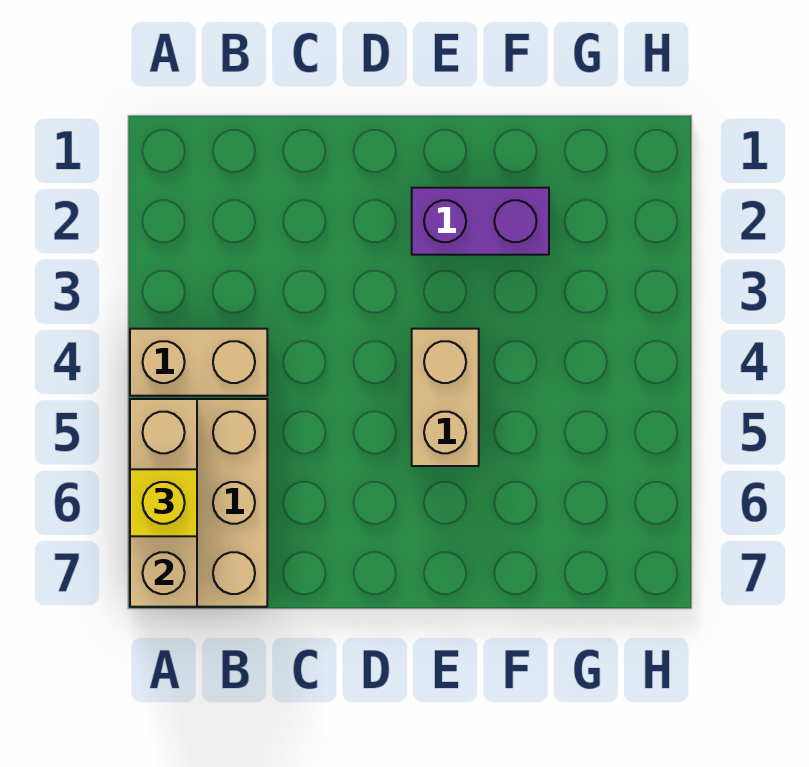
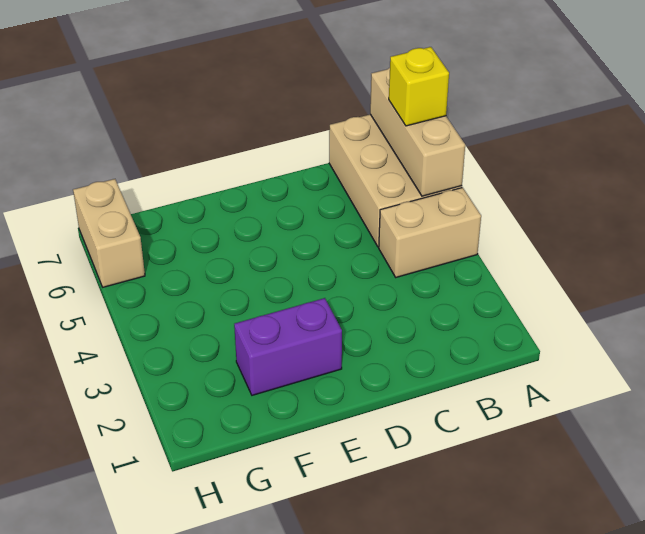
tan 1x2 brick [412,329,479,466] -> tan 1x2 brick moved to [73,179,145,287]

